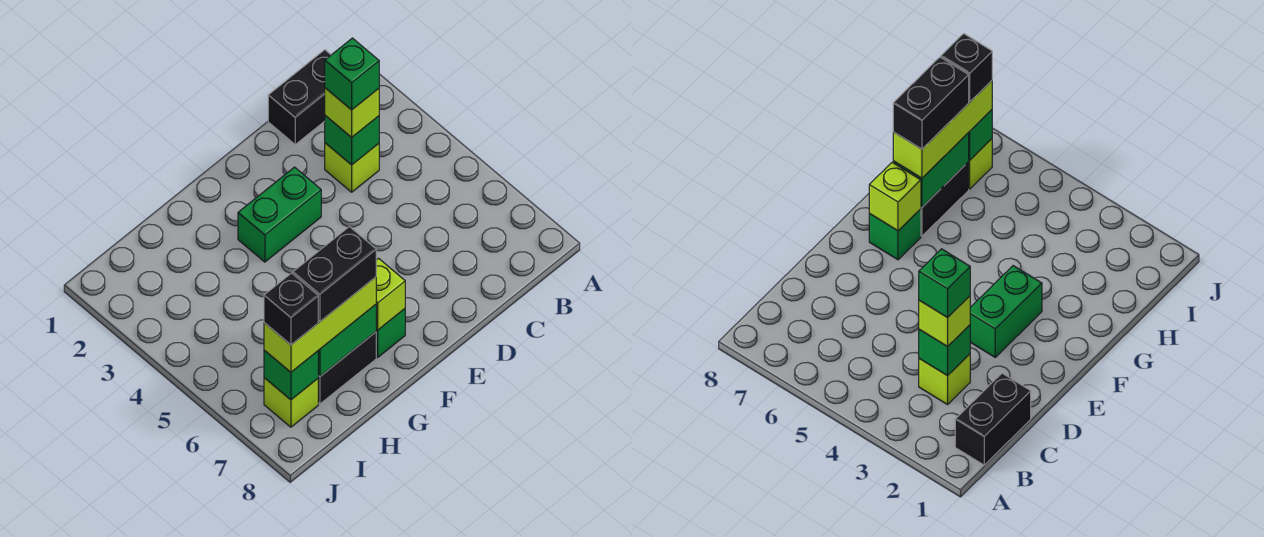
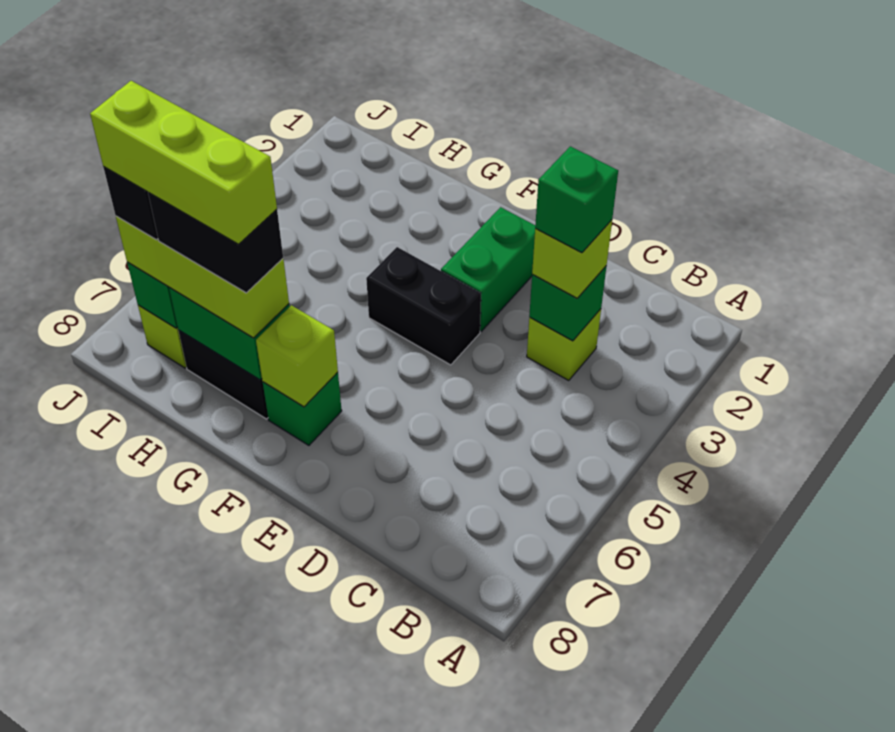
black 1x2 brick [268,50,331,144] -> black 1x2 brick moved to [366,247,481,365]
green 1x2 brick [238,167,321,262] -> green 1x2 brick turned to [441,207,535,331]
none -> lime 1x3 brick [90,81,277,244]

